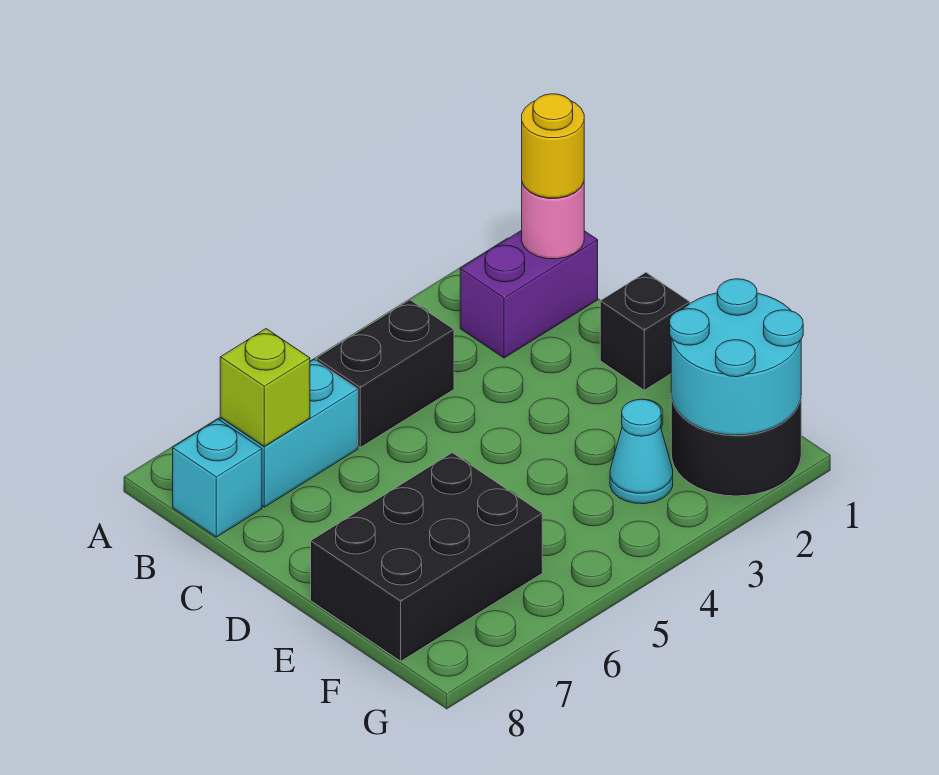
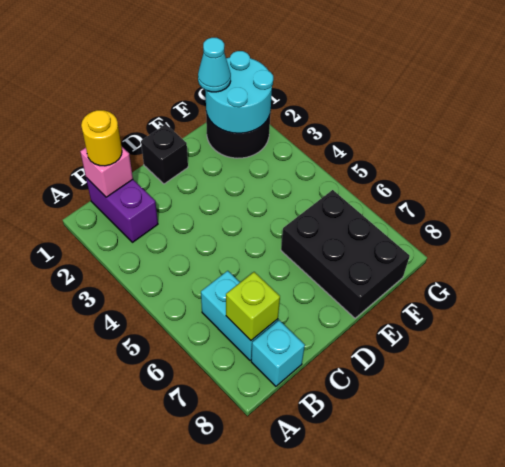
pink 1x1 round brick [522,183,584,259] -> pink 1x1 brick [80,146,133,197]
black 1x2 brick [316,300,454,447] -> none
cyan 1x1 cone [610,399,673,504] -> cyan 1x1 cone moved to [198,38,231,92]

